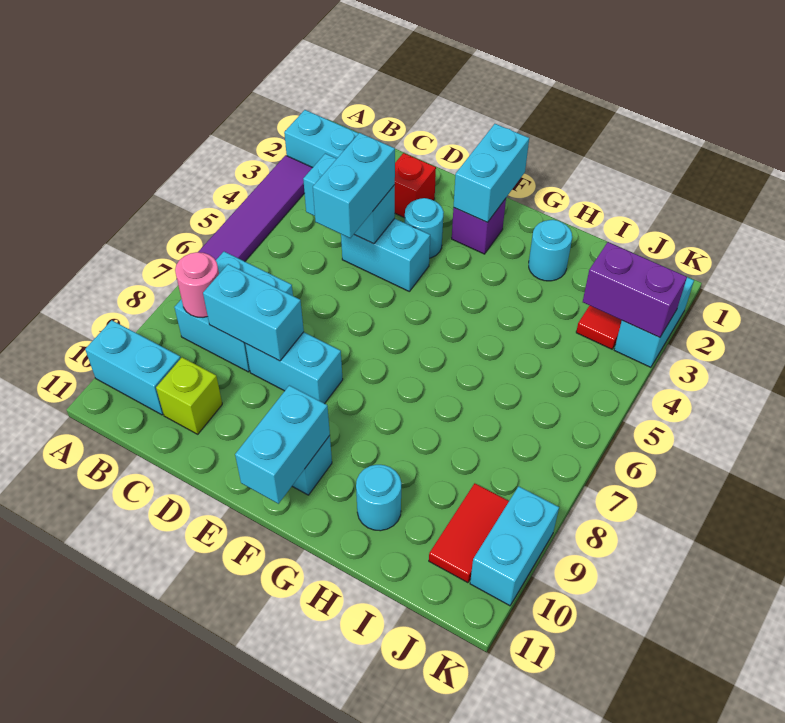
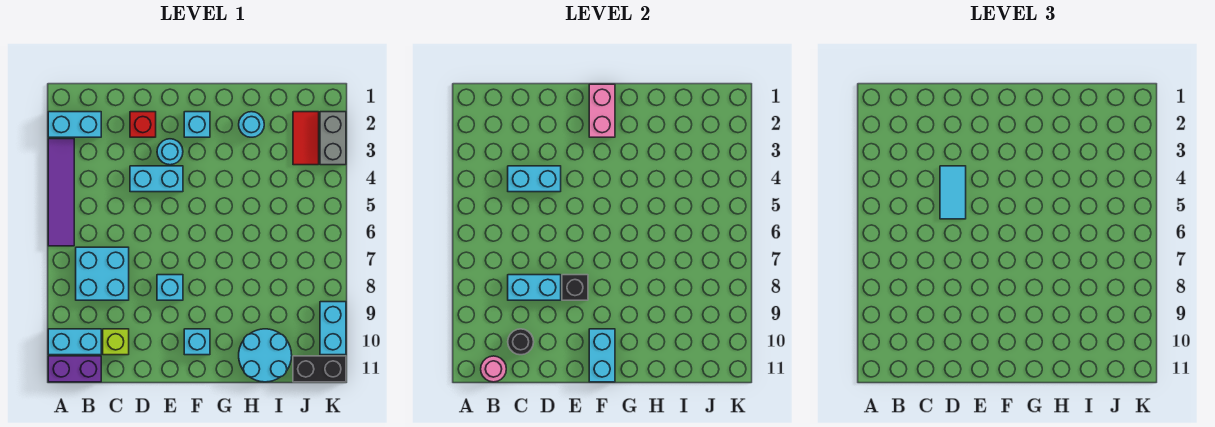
pink 1x1 round brick [175,252,219,317] -> pink 1x1 round brick moved to [481,356,506,382]
none -> black 1x1 round brick [508,329,534,355]
cyan 1x2 brick [313,133,395,238] -> cyan 1x2 tile [940,166,966,219]
cyan 1x2 brick [246,332,343,404] -> cyan 1x1 brick [157,275,183,300]
none -> black 1x1 brick [562,275,588,300]
cyan 1x2 brick [454,124,529,222] -> pink 1x2 brick [589,84,615,137]
purple 1x1 brick [452,199,506,254] -> cyan 1x1 brick [184,112,210,137]
cyan 1x1 round brick [356,465,401,531] -> cyan 2x2 round brick [239,329,292,382]
purple 1x2 brick [583,242,687,338] -> purple 1x2 brick moved to [48,356,101,382]
red 1x2 tile [429,483,509,583] -> none
none -> black 1x2 brick [293,356,346,382]
cyan 1x2 brick [614,277,694,367] -> grey 1x2 brick [320,112,346,165]

